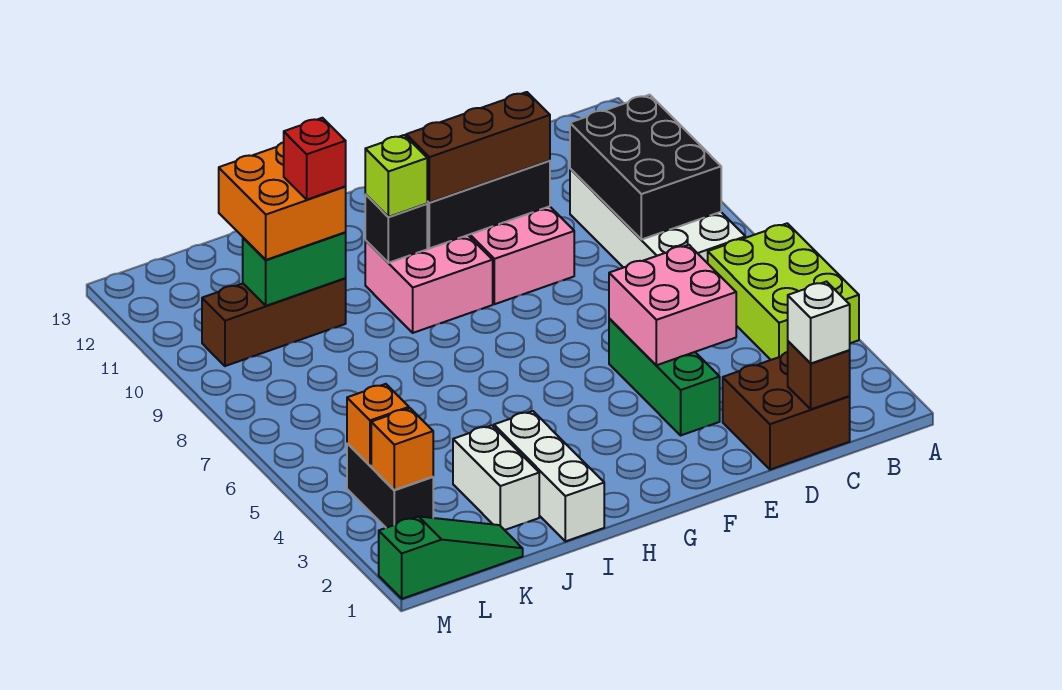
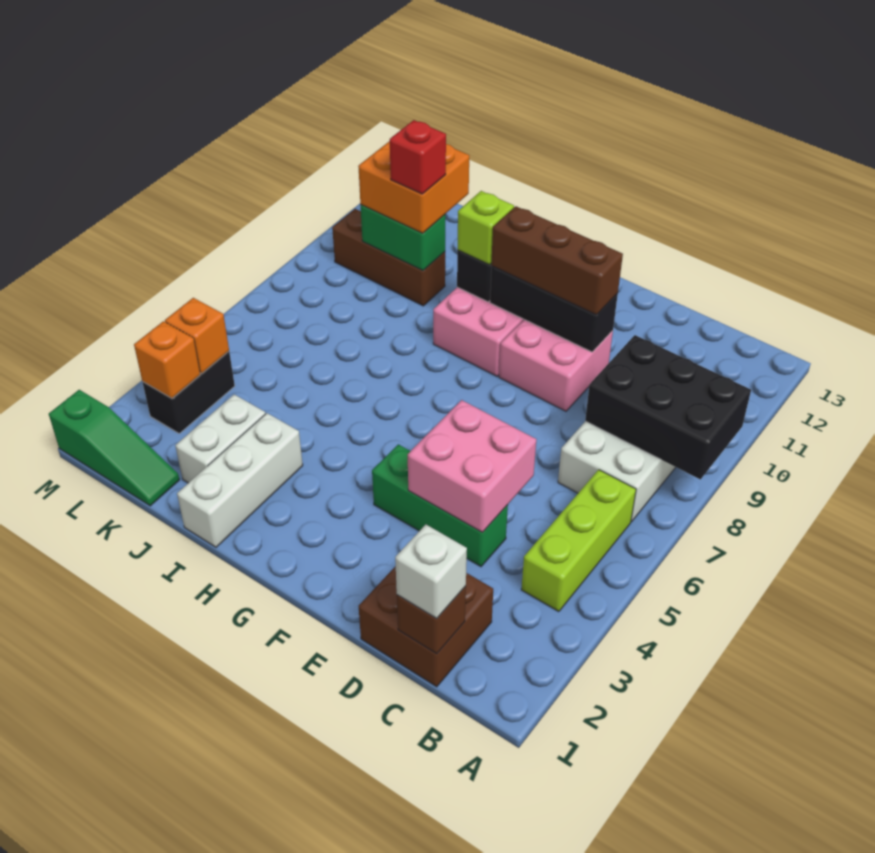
lime 2x3 brick [708,223,859,360] -> lime 1x3 brick [521,470,636,612]
black 2x3 brick [570,95,721,240] -> black 2x3 brick turned to [585,335,751,479]
green 1x3 brick [609,318,720,435] -> green 1x3 brick turned to [372,444,508,566]

